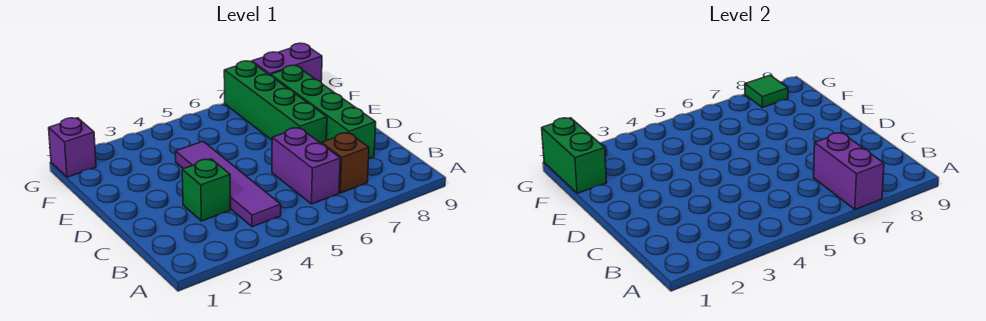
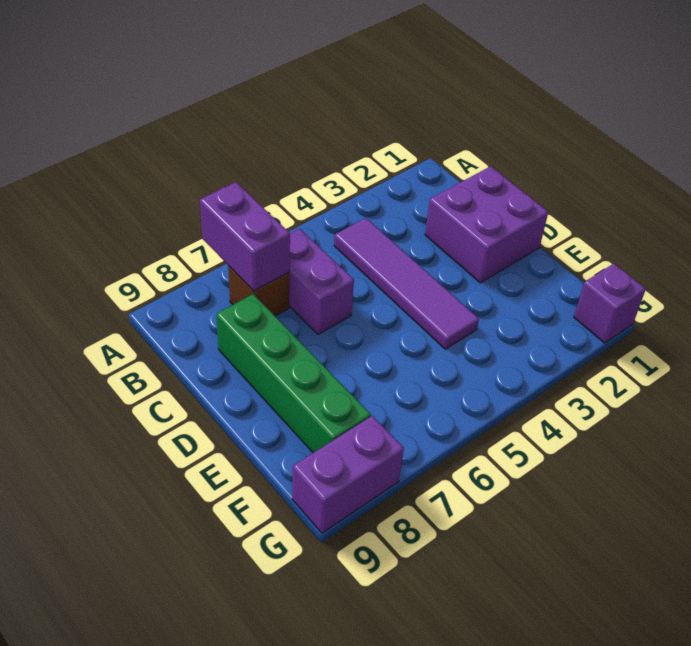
none -> purple 2x2 brick [425,166,548,283]
green 1x1 brick [182,159,230,221] -> none
green 1x4 brick [224,61,327,144] -> none
green 1x2 brick [542,118,607,193] -> none
green 1x1 tile [745,75,788,108] -> none

